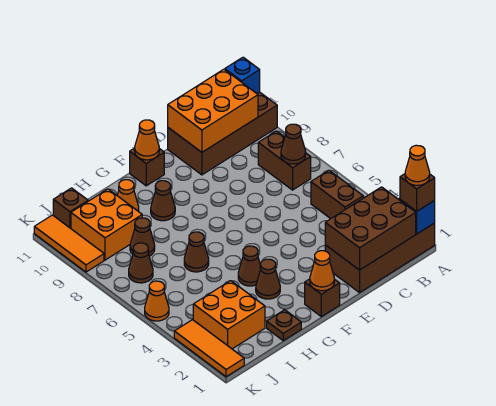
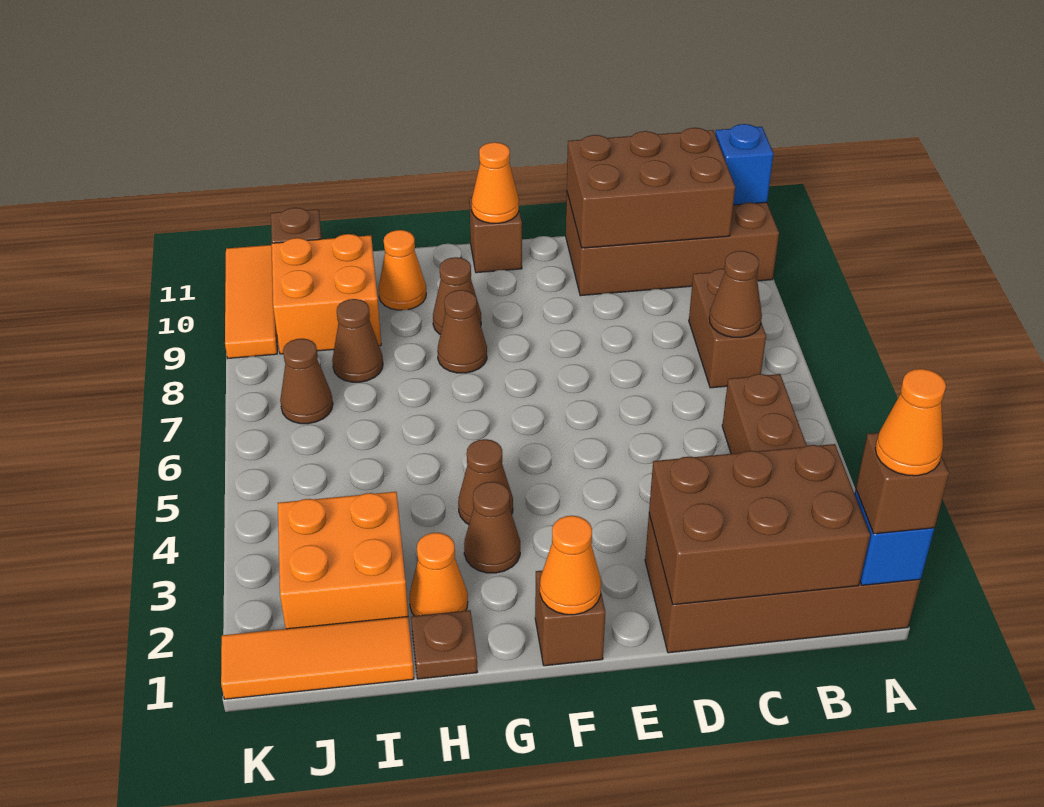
orange 2x3 brick [168,69,258,152] -> brown 2x3 brick [567,128,735,248]
brown 1x1 cone [184,232,209,272] -> brown 1x1 cone moved to [437,290,487,373]
orange 1x3 tile [174,320,244,377] -> orange 1x3 tile turned to [221,617,414,699]
orange 1x1 cone [145,281,169,321] -> orange 1x1 cone moved to [409,533,468,616]

